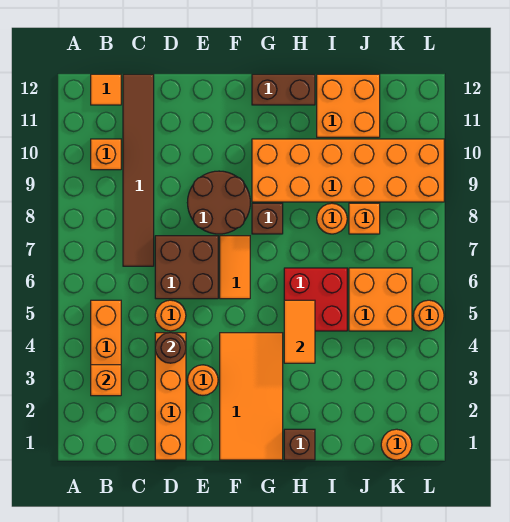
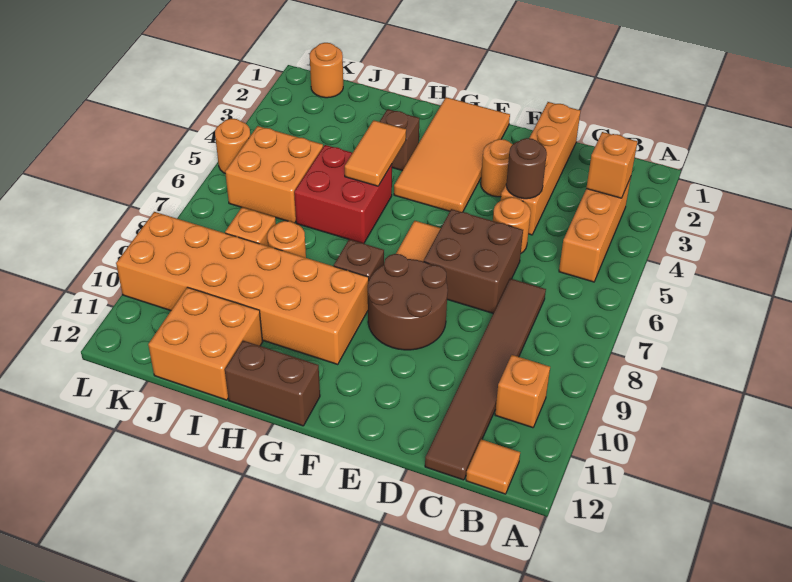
brown 1x1 brick [284,429,315,460] -> brown 1x1 brick moved to [380,109,419,171]

